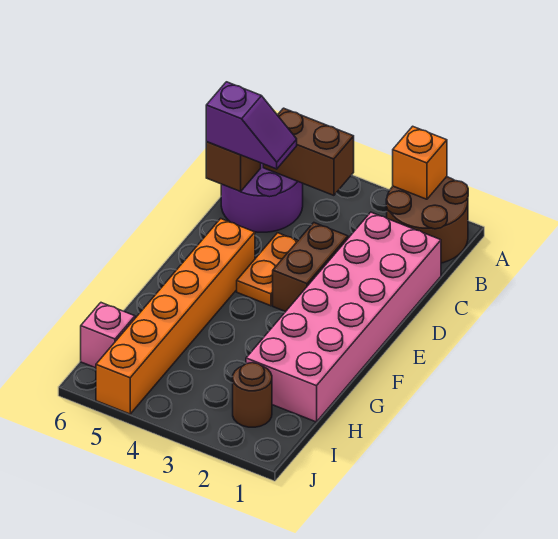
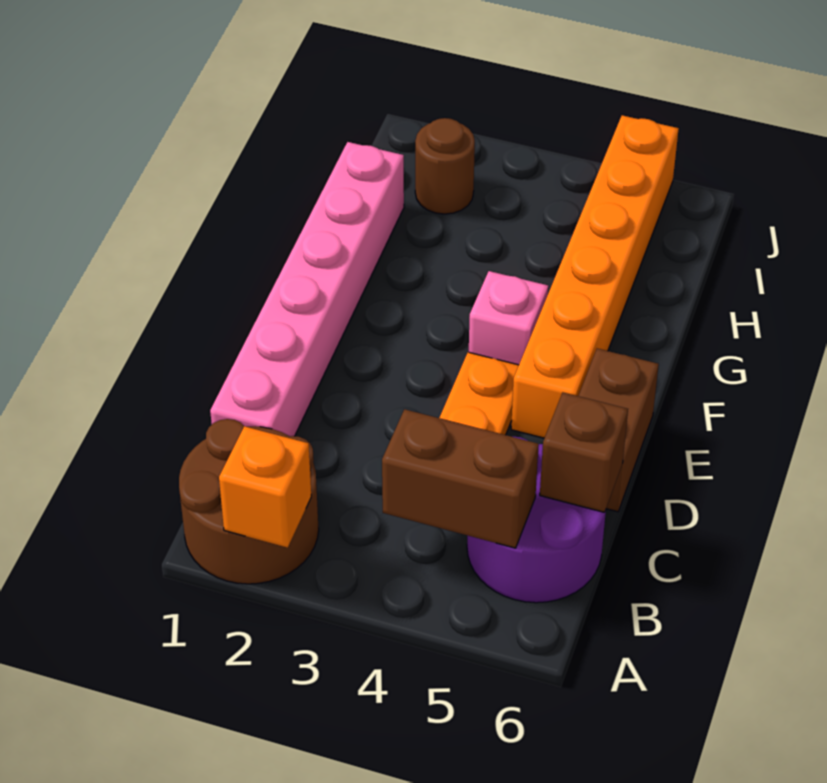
pink 2x6 brick [246,212,441,422] -> pink 1x6 brick [210,142,404,436]
purple 1x2 slope [206,82,297,169] -> none
brown 1x2 brick [273,223,348,312] -> brown 1x2 brick moved to [579,349,659,512]
pink 1x1 brick [81,303,135,368] -> pink 1x1 brick moved to [469,271,548,365]

